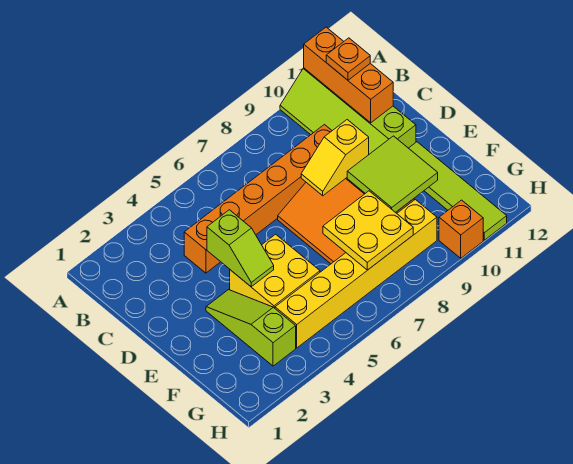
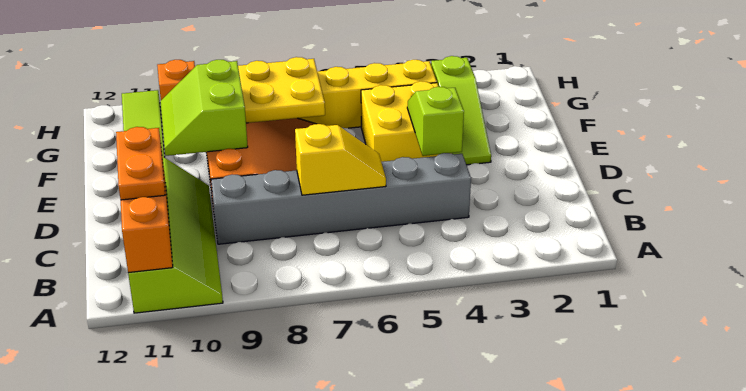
orange 1x1 plate [326,38,370,80] -> orange 1x2 plate [116,127,165,200]
orange 1x6 brick [184,125,332,273] -> grey 1x6 brick [211,153,471,244]
yellow 1x2 slope [301,120,369,196] -> yellow 1x2 slope moved to [295,124,386,195]
lime 2x2 tile [347,136,438,213] -> lime 2x2 slope [160,60,248,156]

